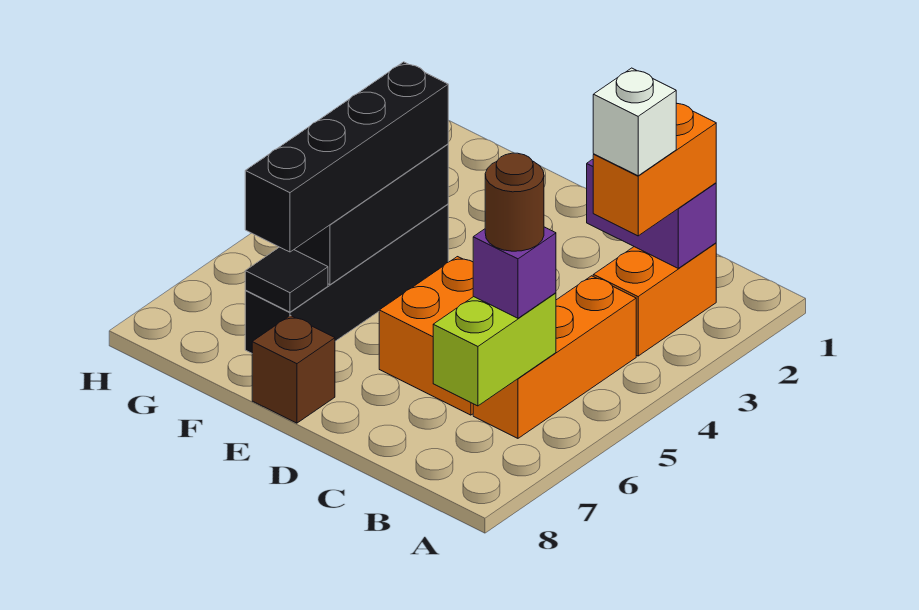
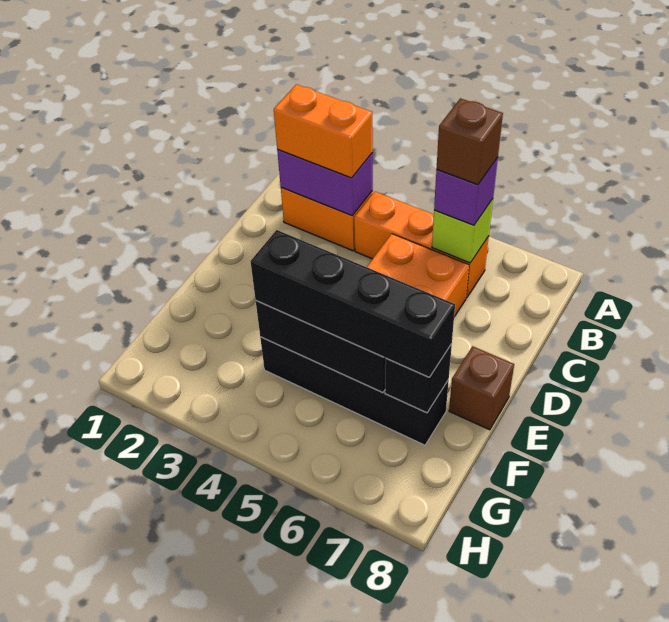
purple 1x2 brick [587,159,716,268] -> purple 1x2 brick turned to [277,149,373,216]
white 1x1 brick [593,68,676,176] -> none
lime 1x2 brick [433,293,556,406] -> lime 1x1 brick [432,199,493,263]
brown 1x1 round brick [485,153,544,251] -> brown 1x1 brick [437,98,503,185]
black 1x1 tile [245,247,328,312] -> black 1x1 brick [385,344,452,413]

